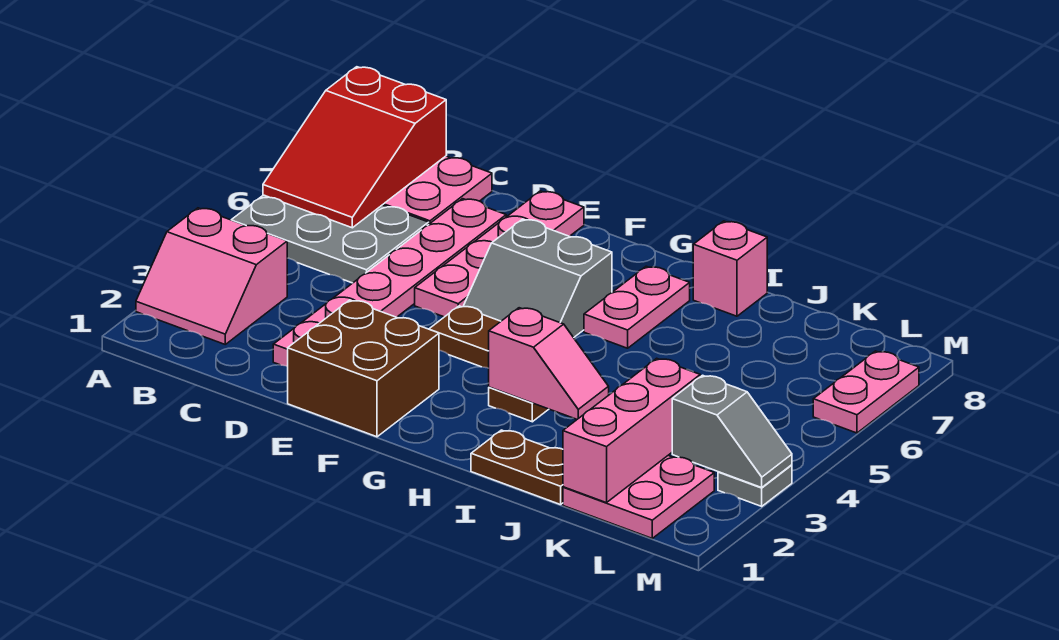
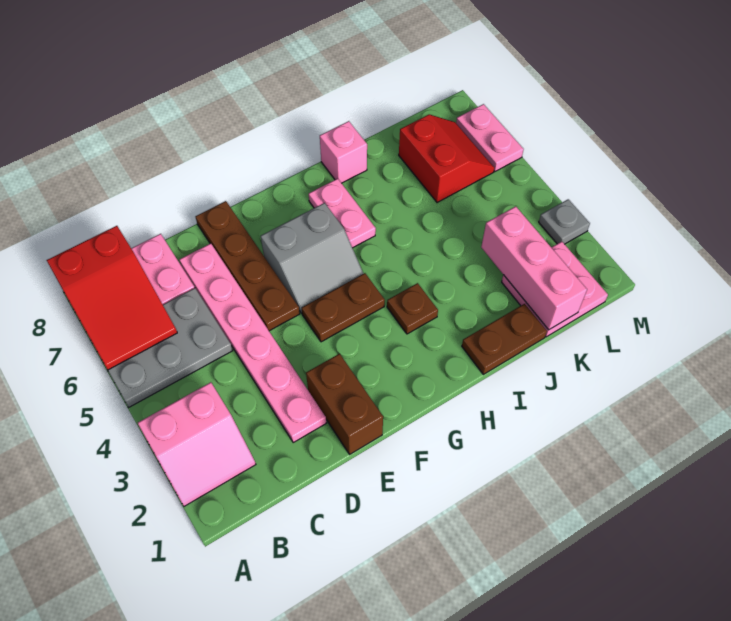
brown 2x2 brick [288,300,439,437] -> brown 1x2 brick [306,354,383,454]
pink 1x4 plate [415,191,584,317] -> brown 1x4 plate [195,201,300,331]
pink 1x2 slope [489,308,609,419] -> none
none -> red 2x2 slope [399,115,494,203]
grey 1x2 slope [672,375,792,488] -> none

